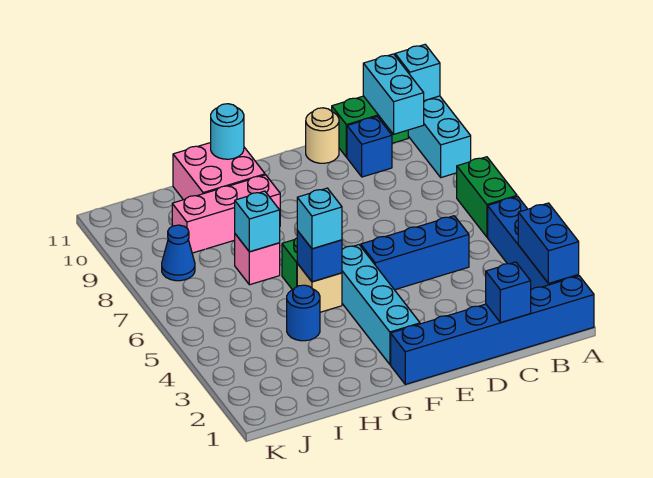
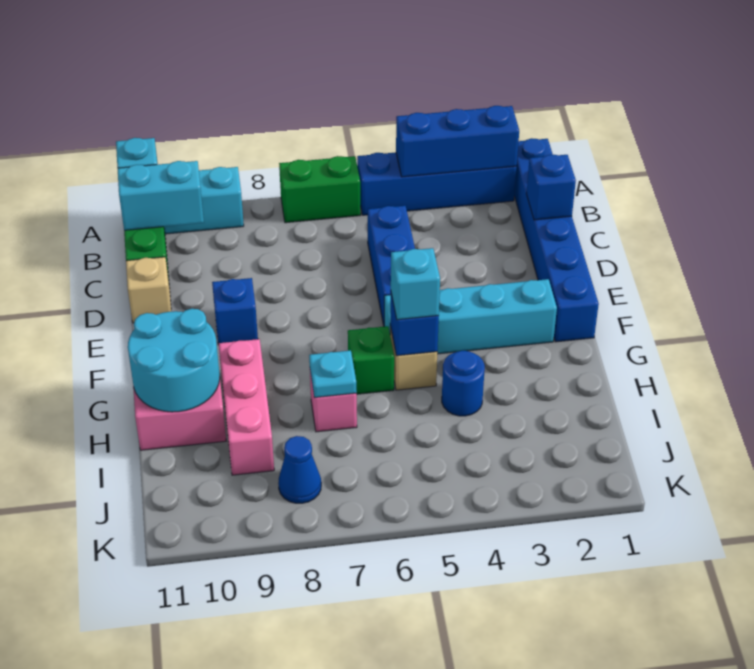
blue 1x2 brick [518,203,579,284] -> blue 1x3 brick [396,106,519,177]
blue 1x1 brick [347,117,392,177] -> blue 1x1 brick moved to [212,278,258,345]
tan 1x1 round brick [306,108,339,163] -> tan 1x1 brick [126,257,171,323]
cyan 1x1 round brick [211,104,244,159] -> cyan 2x2 round brick [128,309,220,412]
cyan 1x1 brick [235,191,280,252] -> cyan 1x1 plate [309,350,357,398]

